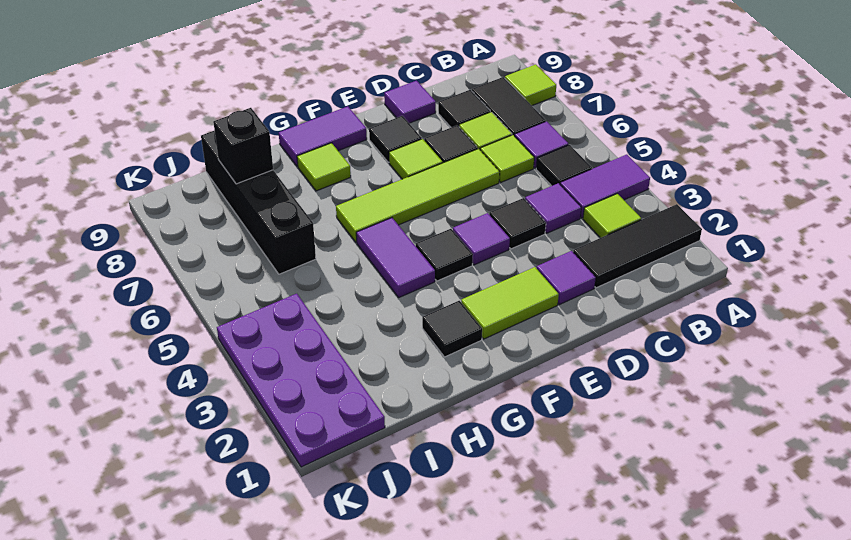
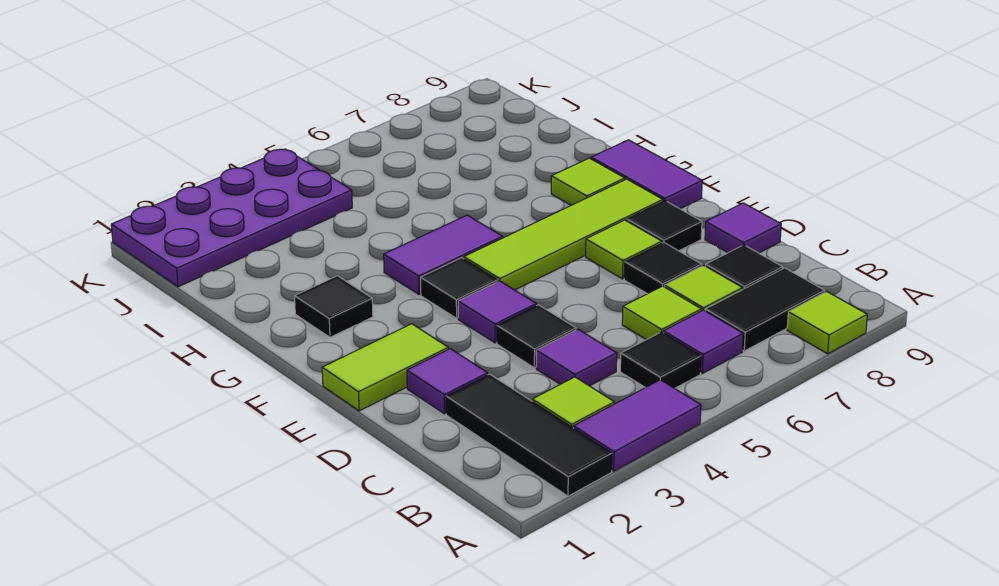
purple 1x2 tile [560,155,650,218] -> purple 1x2 tile turned to [574,380,701,471]
lime 1x4 tile [336,149,500,242] -> lime 1x4 tile turned to [464,179,663,290]
lime 1x2 tile [461,267,559,339] -> lime 1x2 tile turned to [322,324,448,411]
black 1x4 brick [201,131,316,274] -> none
black 1x1 brick [213,108,273,184] -> none

